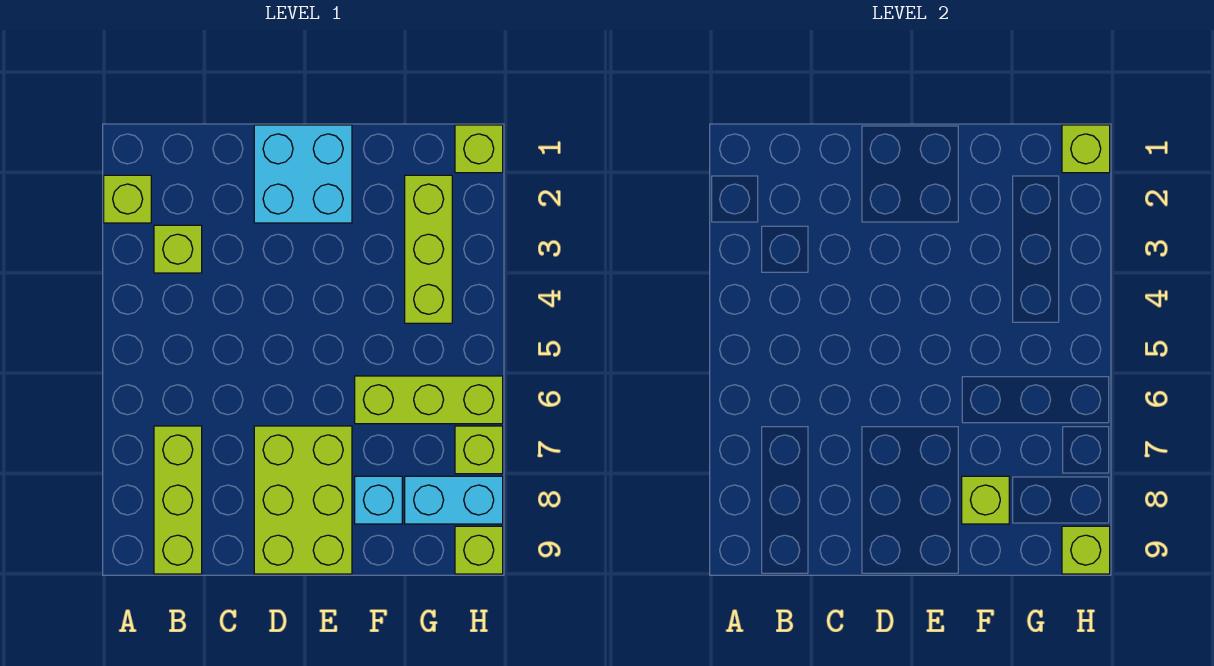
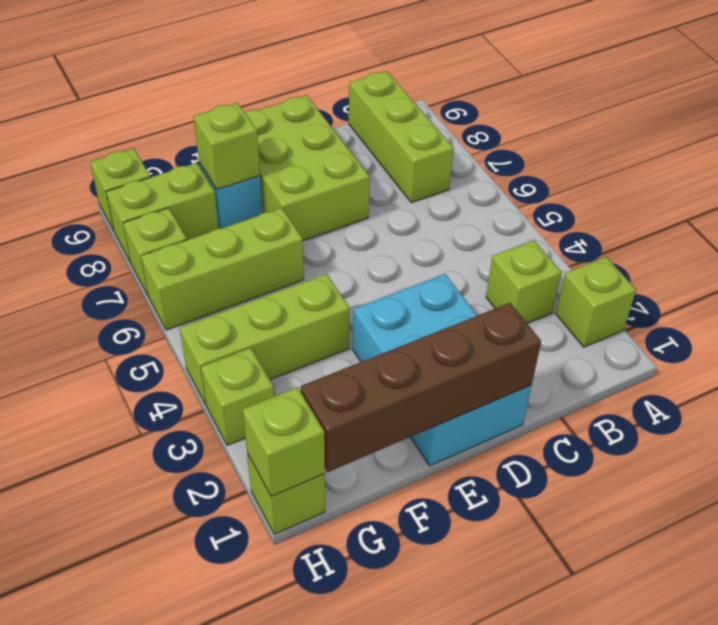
cyan 2x2 brick [254,125,352,223] -> cyan 2x3 brick [353,274,531,466]
none -> brown 1x4 brick [300,303,541,472]
lime 1x3 brick [405,175,452,323] -> lime 1x3 brick turned to [180,274,350,405]
cyan 1x2 brick [405,476,503,524] -> lime 1x2 brick [106,163,219,263]
lime 1x1 brick [1062,526,1110,574] -> lime 1x1 brick moved to [201,348,274,446]

